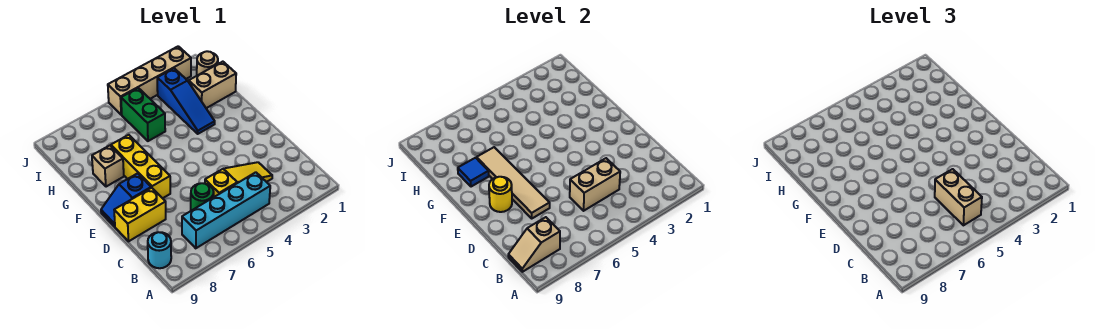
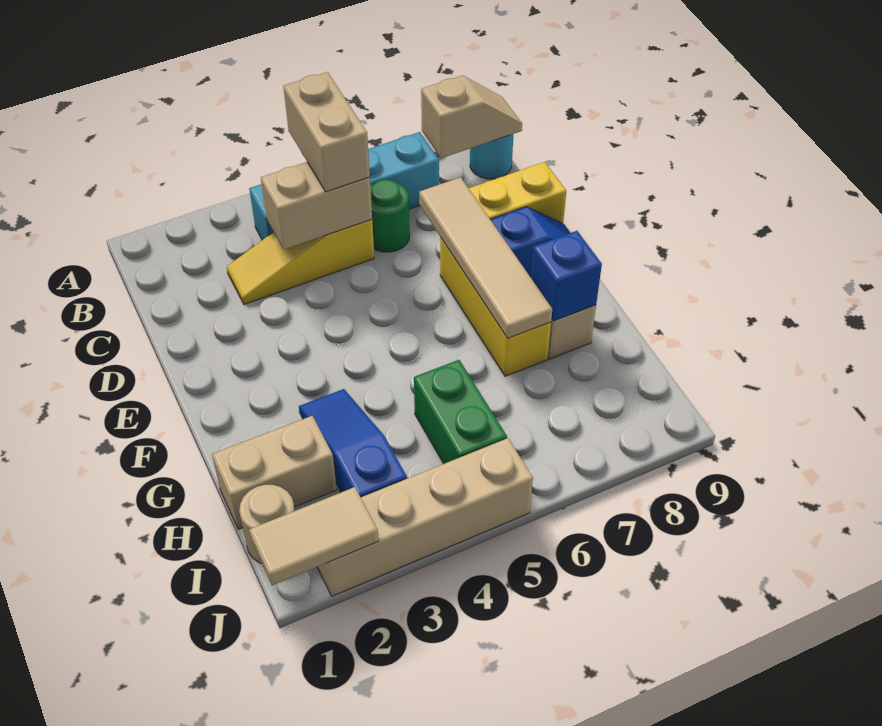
yellow 1x1 round brick [489,177,512,212] -> none
blue 1x1 tile [458,158,489,187] -> blue 1x1 brick [531,231,602,321]
none -> tan 1x2 tile [249,487,378,585]

